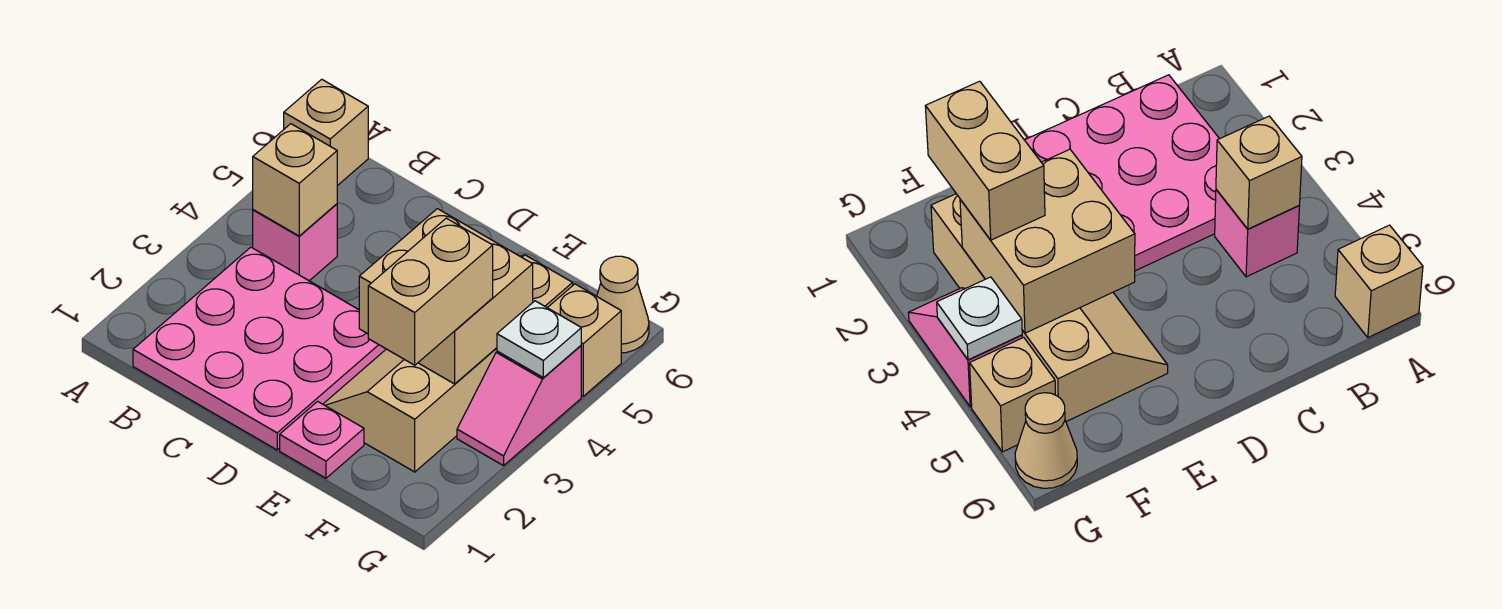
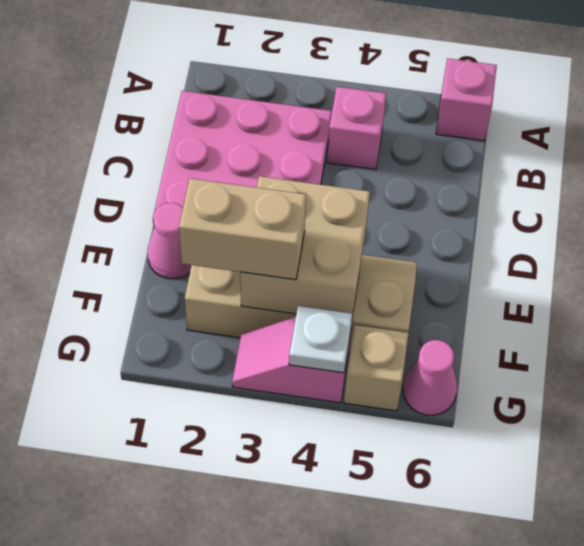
tan 1x1 brick [284,79,368,186] -> pink 1x1 brick [436,58,497,141]
tan 1x1 brick [253,124,337,236] -> none
pink 1x1 plate [280,401,364,478] -> pink 1x1 cone [148,203,191,279]
tan 1x1 cone [597,256,649,353] -> pink 1x1 cone [403,340,457,415]

